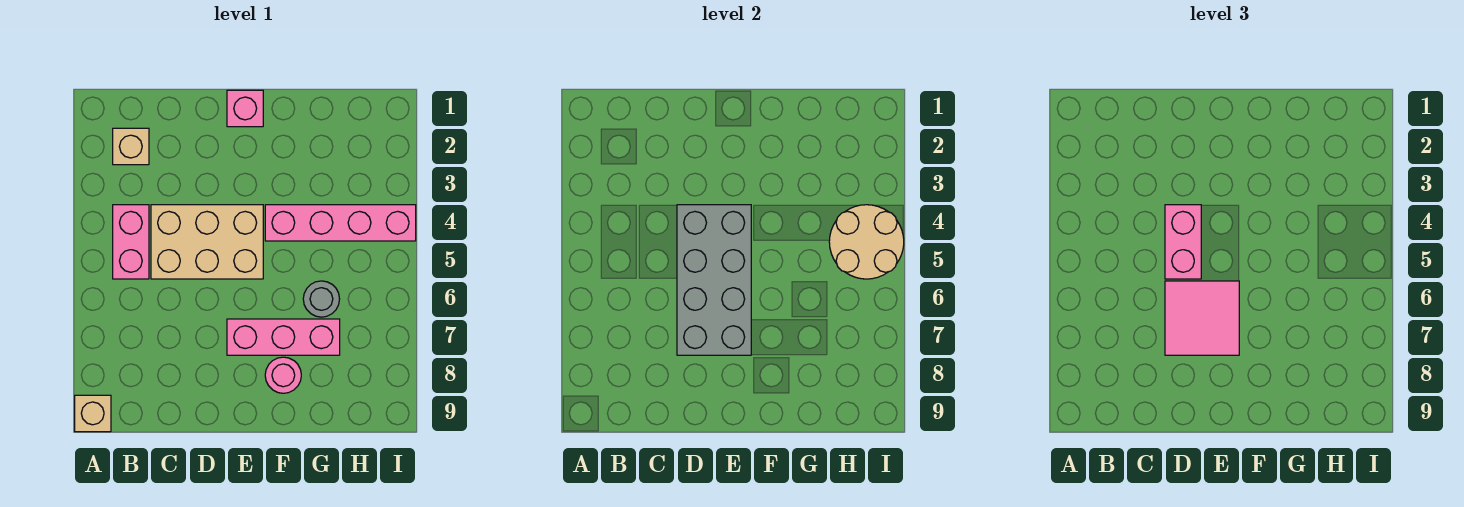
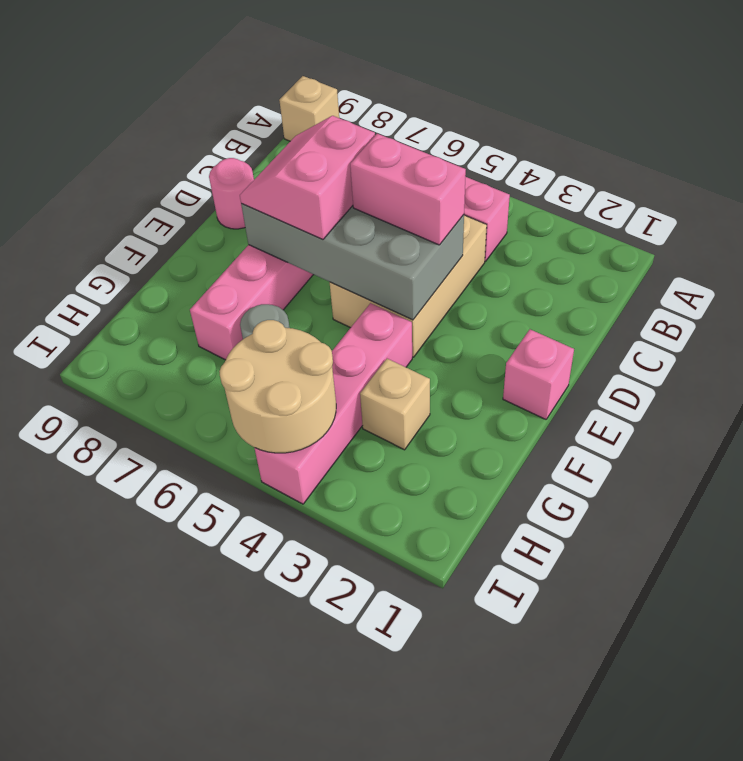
tan 1x1 brick [113,128,149,165] -> tan 1x1 brick moved to [360,359,430,450]
pink 2x2 tile [1165,281,1239,355] -> pink 2x2 slope [240,116,375,240]
pink 1x1 round brick [265,357,301,393] -> pink 1x1 round brick moved to [209,158,254,229]

